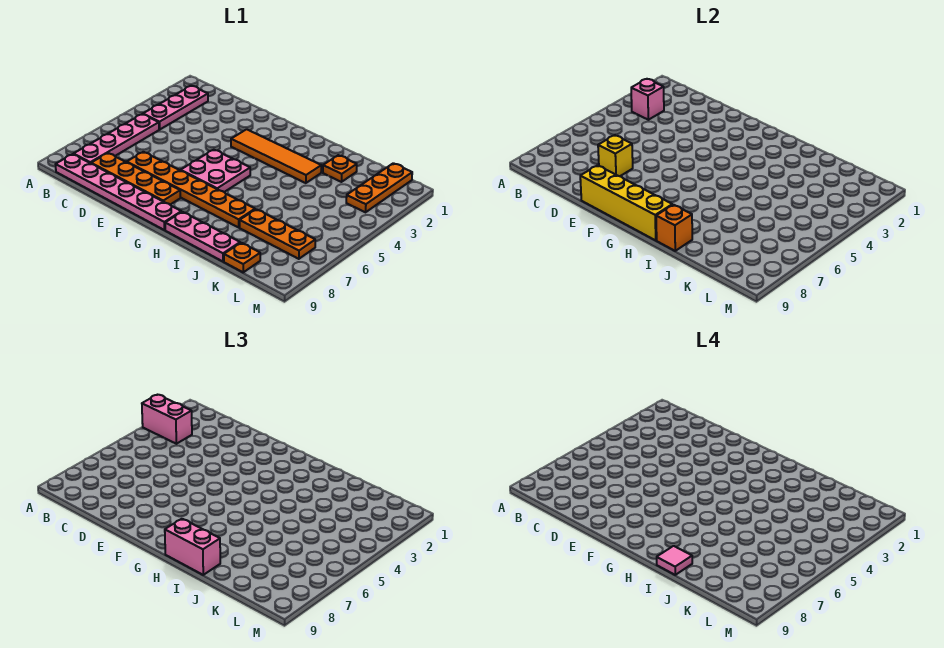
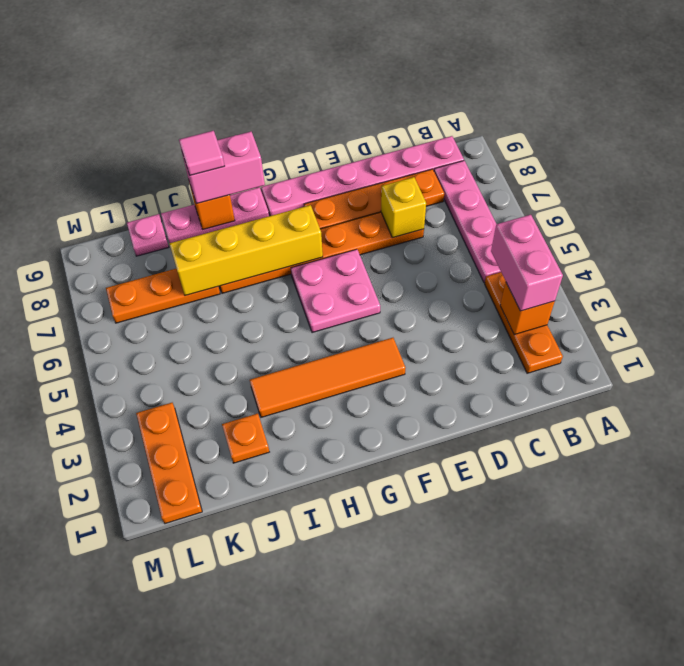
pink 1x2 brick [142,395,192,444] -> pink 1x2 brick turned to [491,215,563,311]
pink 1x3 plate [143,86,208,130] -> orange 1x3 plate [485,272,563,373]
pink 1x1 brick [631,79,664,120] -> orange 1x1 brick [500,283,555,335]
yellow 1x4 brick [580,165,672,240] -> yellow 1x4 brick moved to [169,205,323,296]
orange 1x1 plate [224,243,260,272] -> pink 1x1 plate [127,214,169,256]

